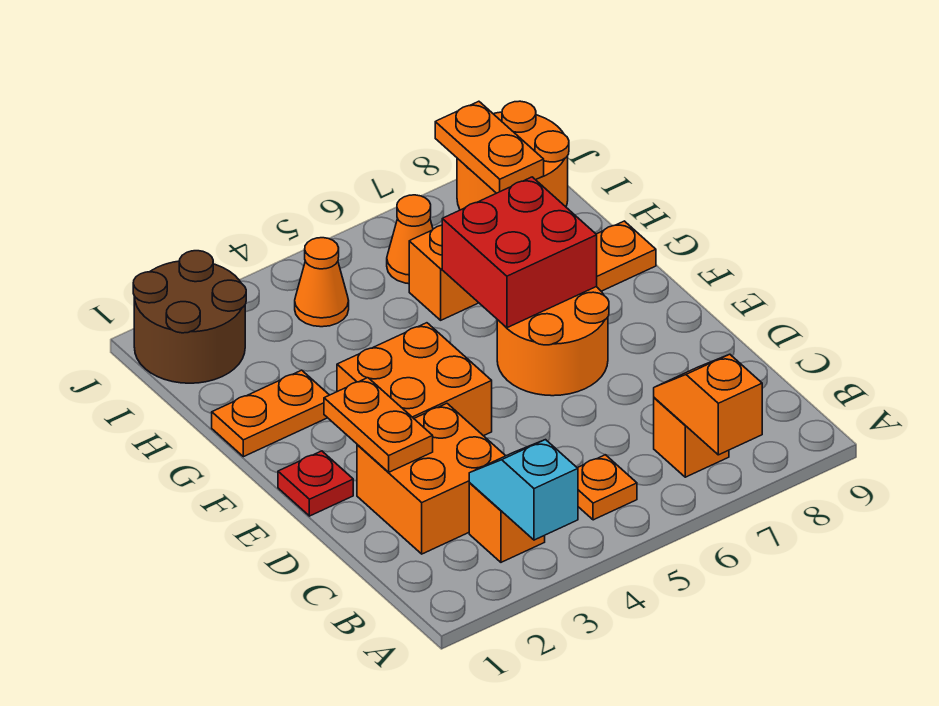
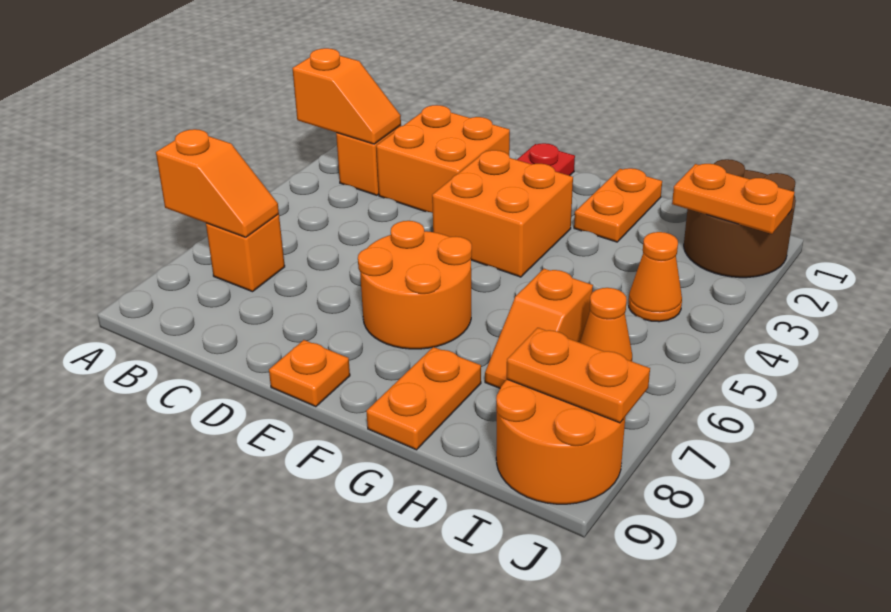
cyan 1x2 slope [469,440,578,540] -> orange 1x2 slope [292,48,401,144]
orange 1x1 plate [578,455,637,520] -> orange 1x1 plate moved to [269,340,350,407]
orange 1x2 plate [324,378,433,472] -> orange 1x2 plate moved to [672,164,795,234]
red 2x2 brick [442,177,597,328] -> none

